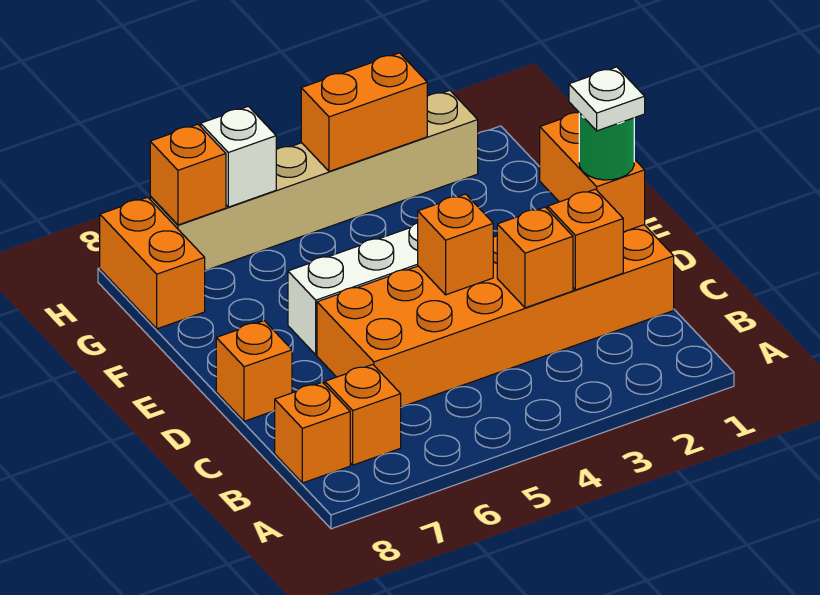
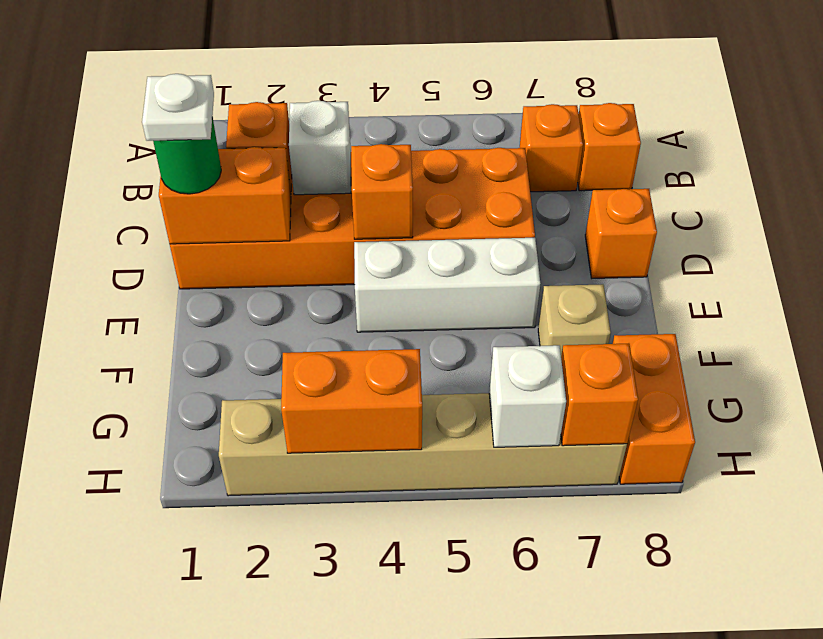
orange 1x1 brick [497,207,573,308] -> white 1x1 brick [289,101,351,195]
orange 1x2 brick [540,113,645,232] -> orange 1x2 brick turned to [159,147,291,244]
none -> tan 1x1 brick [538,284,611,355]

